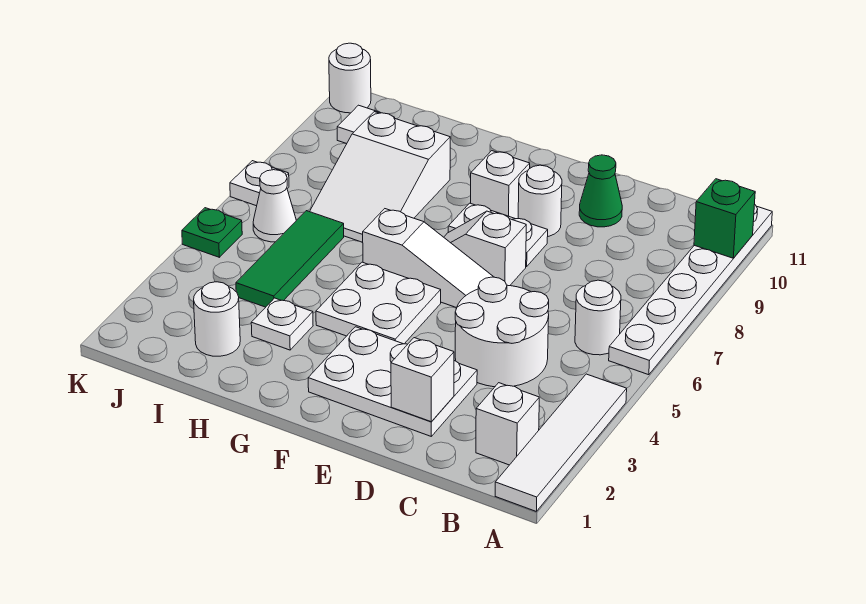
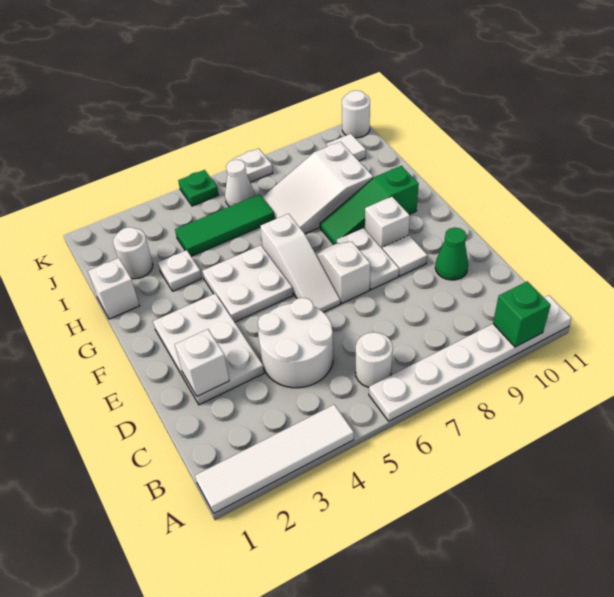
white 1x1 brick [476,383,539,465] -> white 1x1 brick moved to [88,258,140,319]
white 1x1 round brick [518,165,562,236] -> white 1x1 tile [383,235,427,276]
none -> green 1x3 slope [320,166,419,244]

